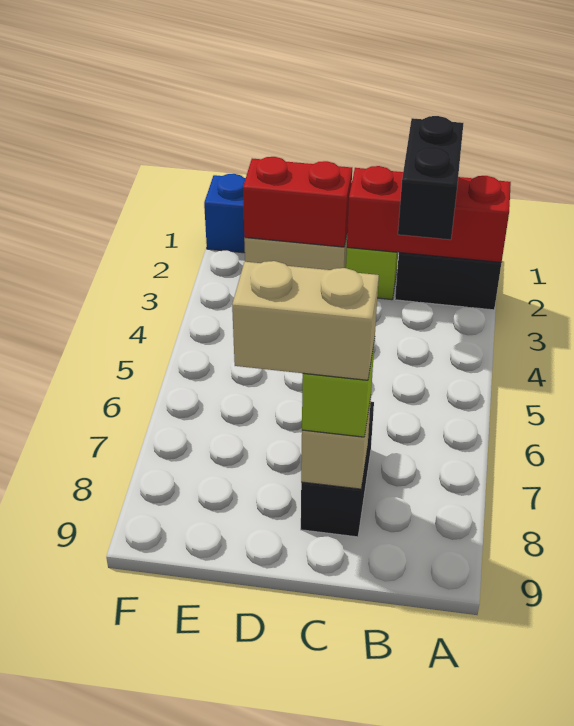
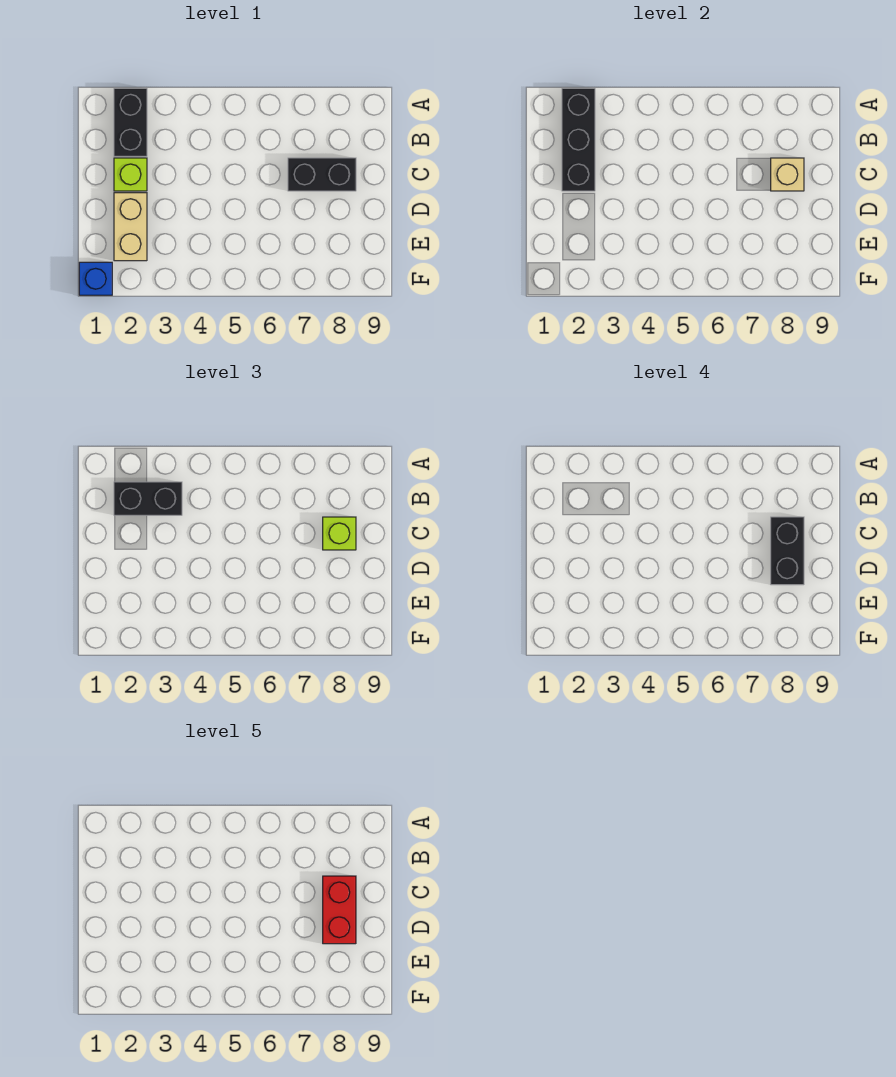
red 1x3 brick [347,166,511,262] -> black 1x3 brick [562,88,595,191]
tan 1x2 brick [232,261,379,380] -> black 1x2 brick [771,517,804,585]
red 1x2 brick [243,157,352,247] -> red 1x2 brick moved to [323,876,356,944]

